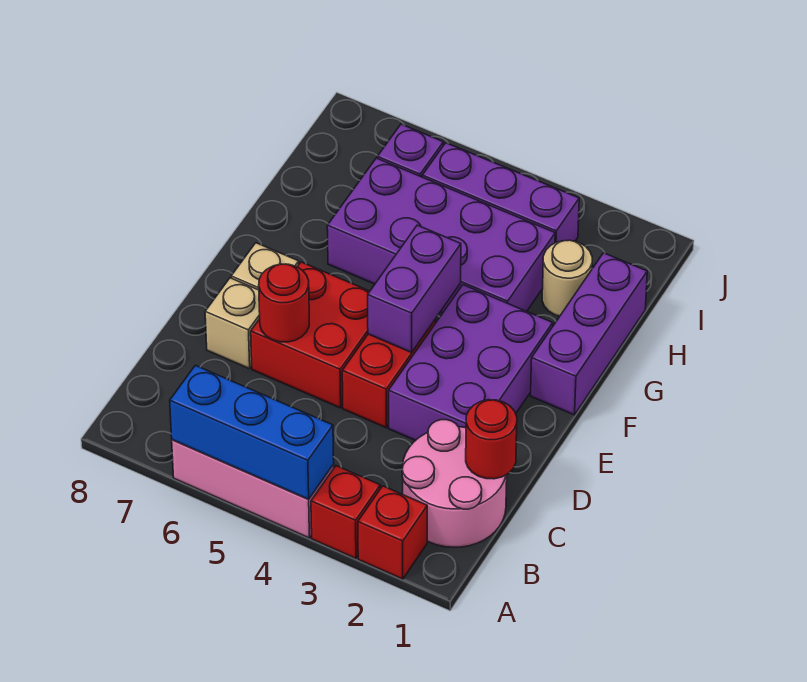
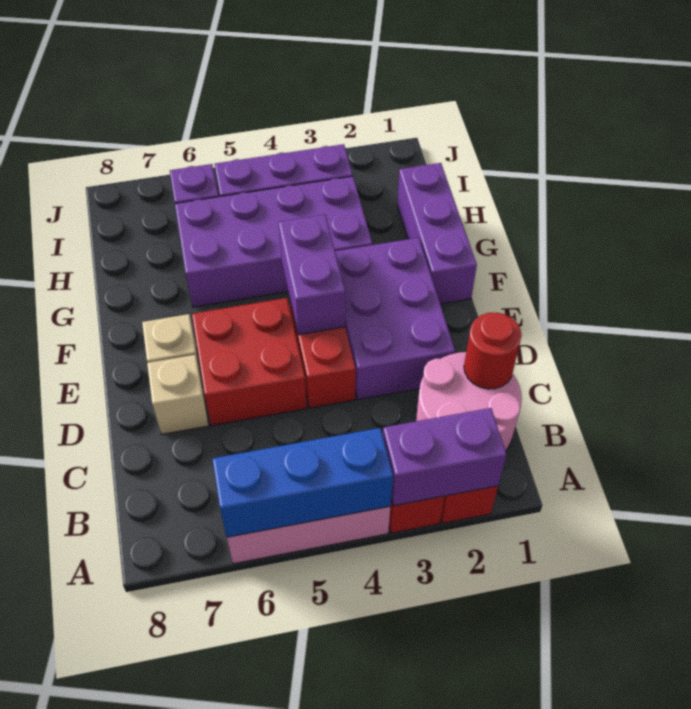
none -> purple 1x2 brick [383,408,507,506]
red 1x1 round brick [259,264,309,342] -> none
tan 1x1 round brick [542,240,592,316] -> none

